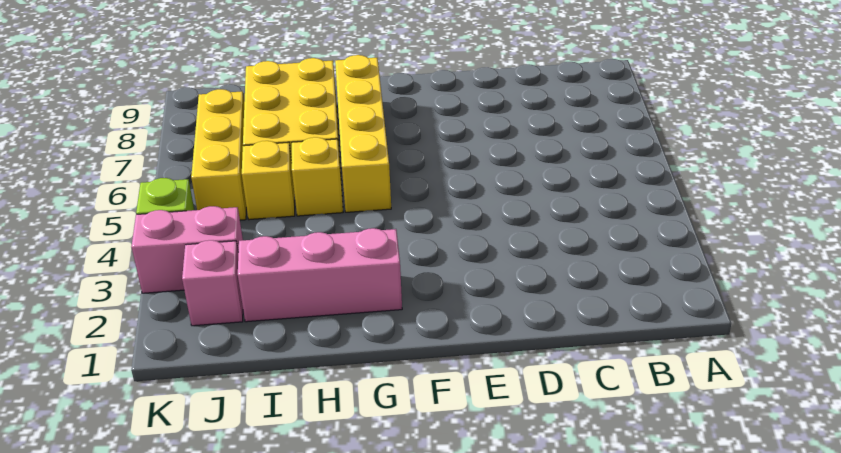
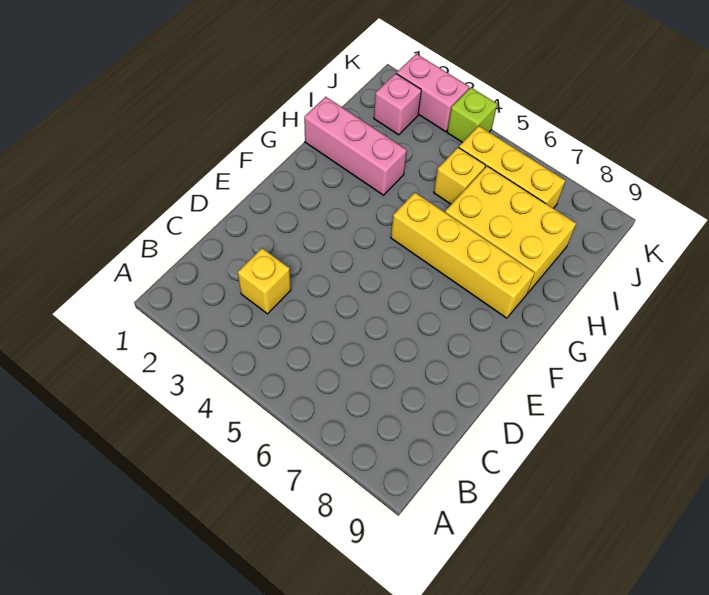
pink 1x3 brick [238,228,402,322] -> pink 1x3 brick turned to [304,97,407,195]
yellow 1x1 brick [292,137,343,216] -> yellow 1x1 brick moved to [238,248,291,314]
pink 1x2 brick [131,206,243,293] -> pink 1x2 brick turned to [397,54,469,132]

